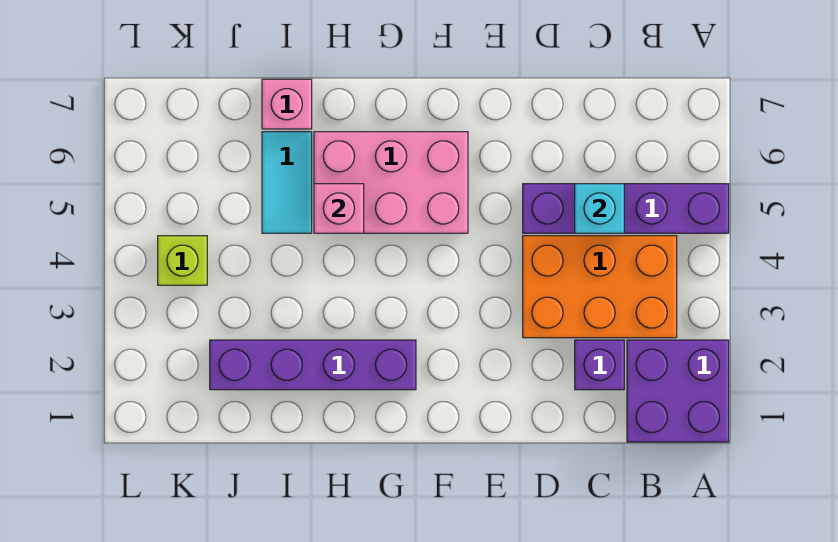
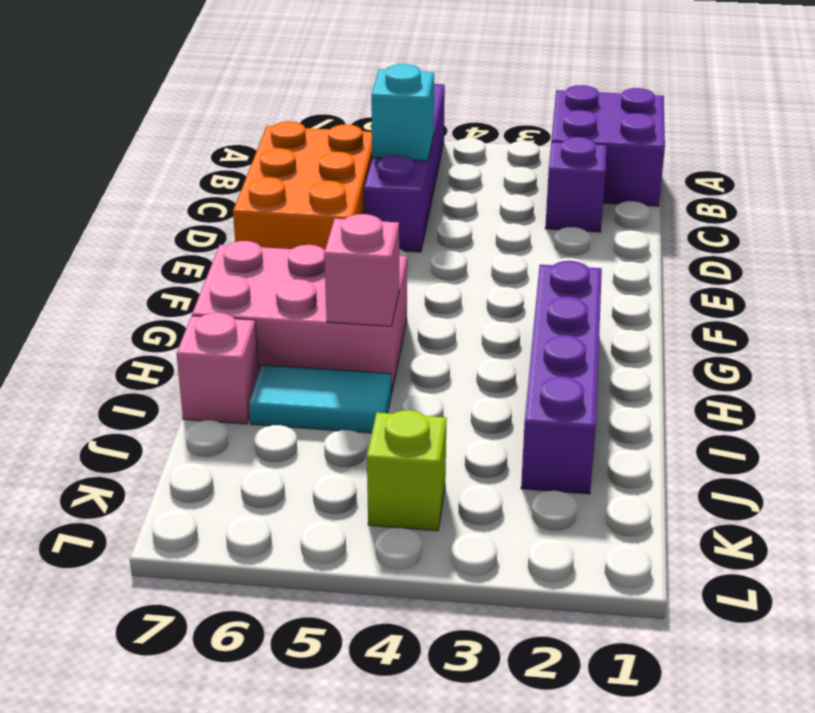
orange 2x3 brick [523,236,677,338] -> orange 2x3 brick moved to [233,121,372,250]
pink 2x3 brick [314,132,468,233] -> pink 2x3 brick turned to [192,241,407,390]

